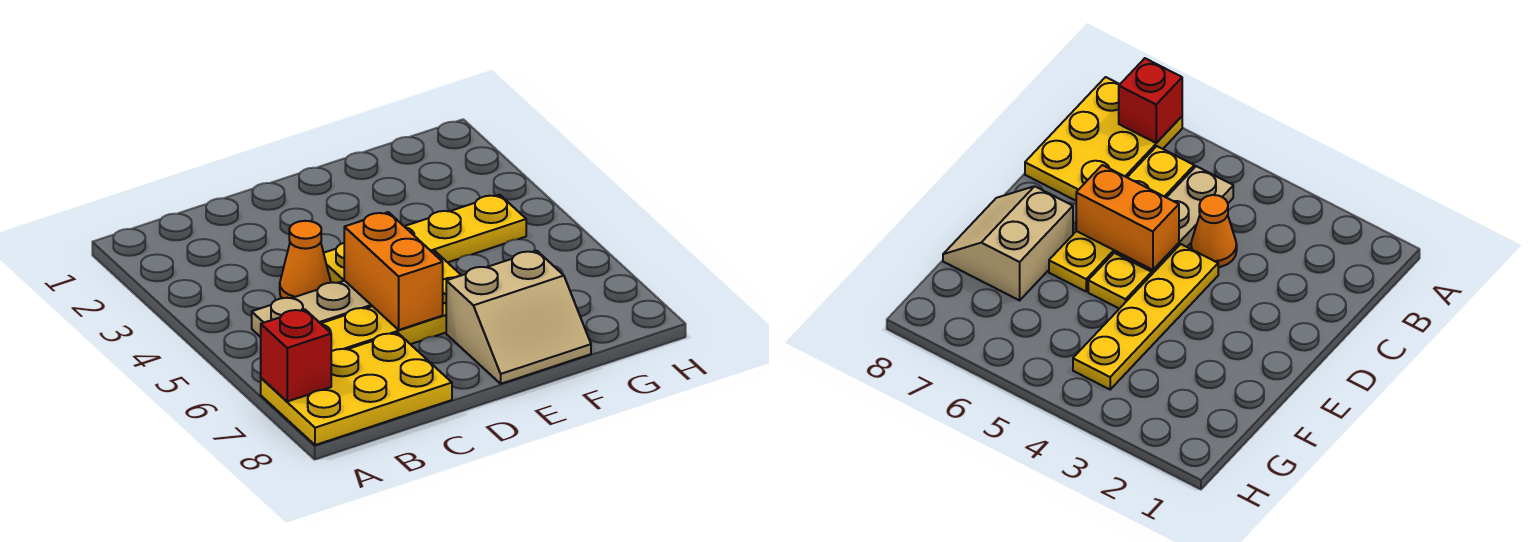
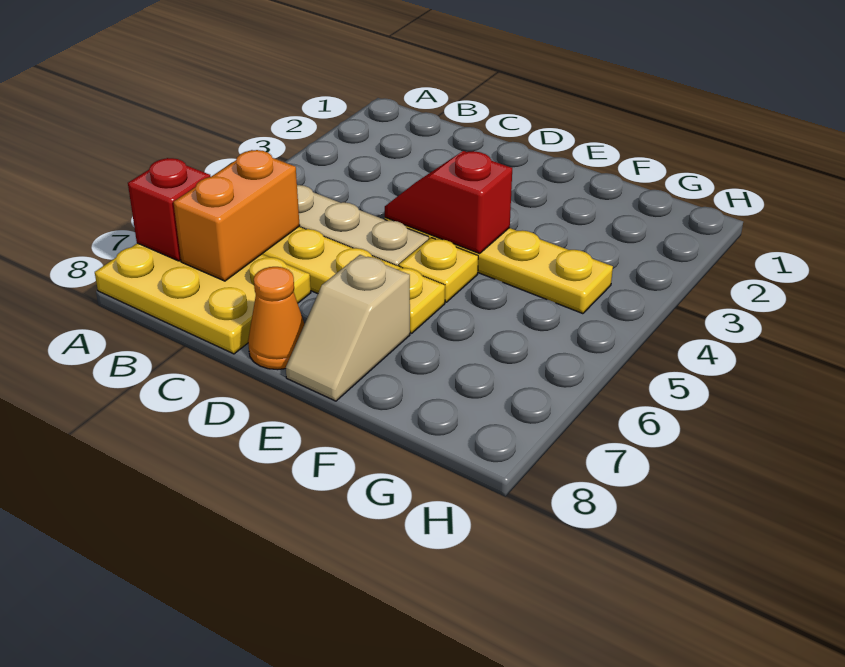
orange 1x1 cone [280,221,331,298] -> orange 1x1 cone moved to [248,267,304,370]
none -> red 1x2 slope [385,151,512,254]
orange 1x2 brick [344,212,443,330] -> orange 1x2 brick moved to [173,150,300,281]
tan 2x2 slope [446,251,591,384] -> tan 1x2 slope [286,255,410,401]

